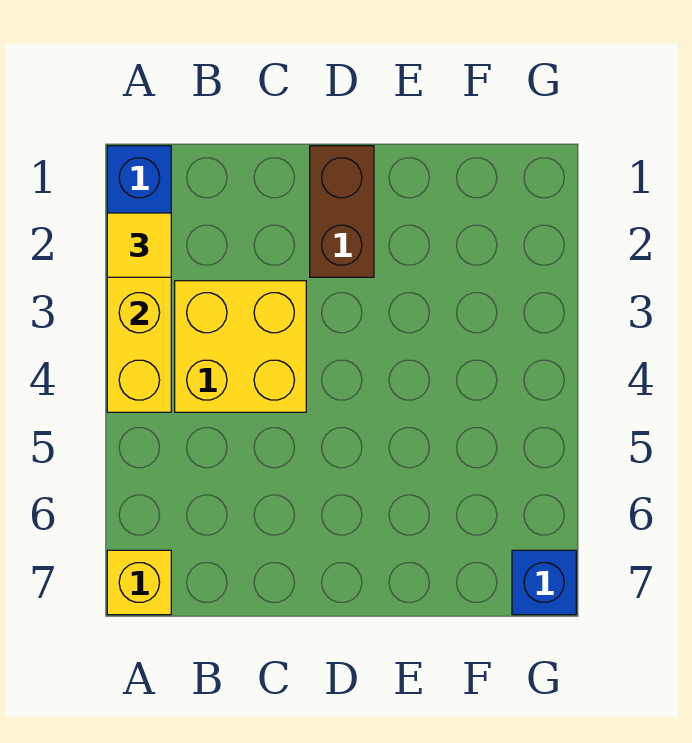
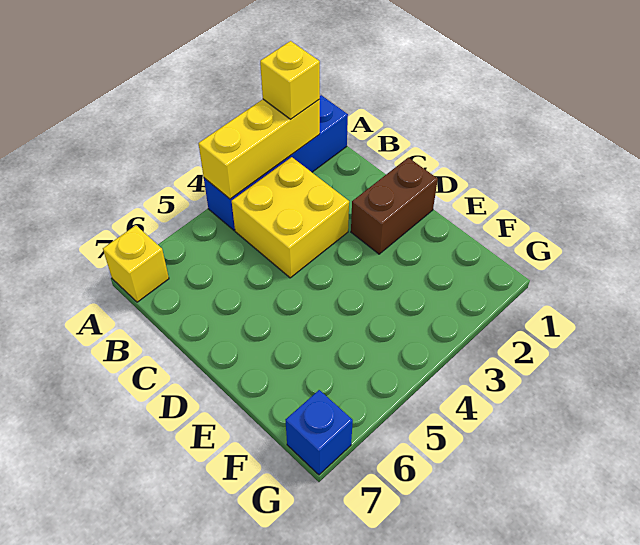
yellow 1x1 tile [107,213,171,277] -> yellow 1x1 brick [260,41,320,119]

